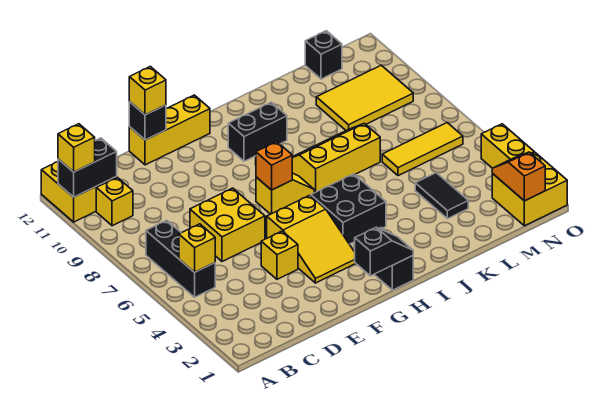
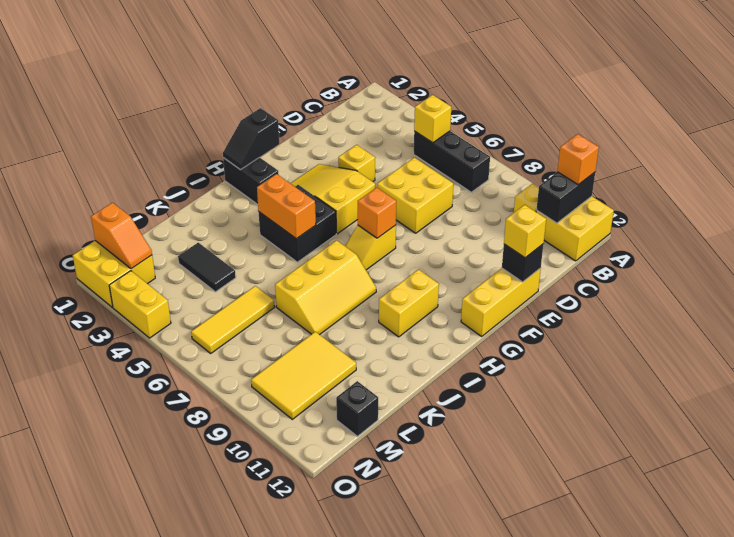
yellow 1x1 brick [58,124,95,172] -> orange 1x1 brick [557,134,599,185]
black 1x2 brick [228,102,287,161] -> yellow 1x2 brick [379,269,439,337]
none -> orange 1x2 brick [257,174,316,239]

